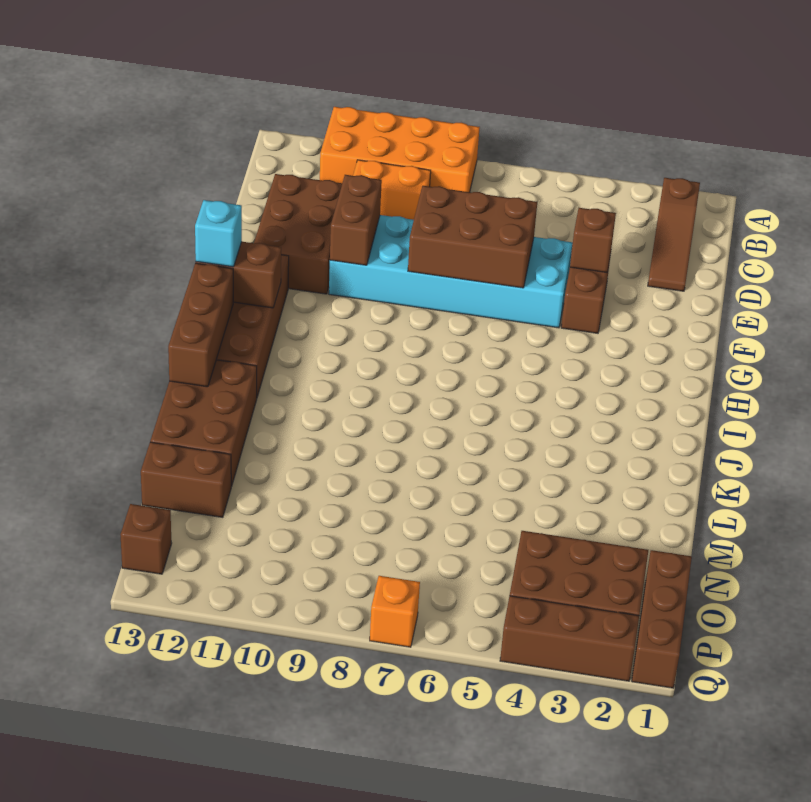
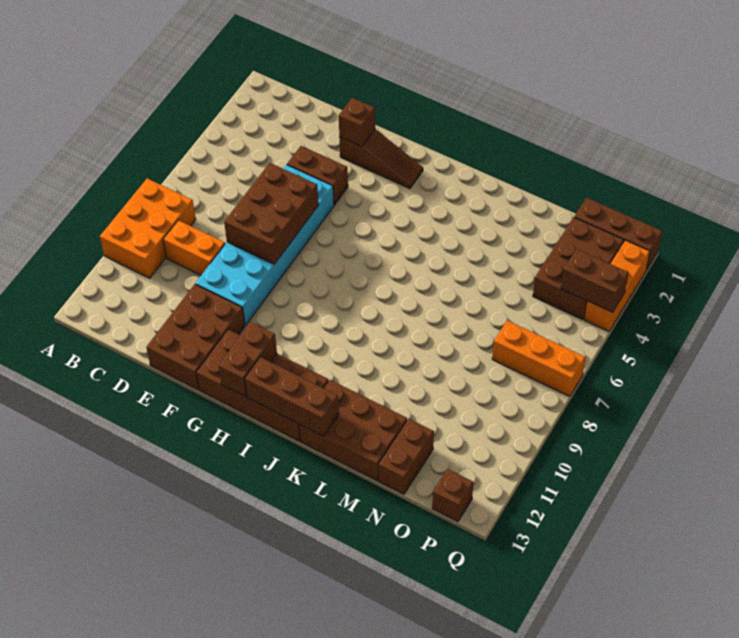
orange 2x4 brick [320,107,480,192] -> orange 2x3 brick [100,178,196,278]
brown 1x3 slope [648,178,700,291] -> brown 1x3 slope moved to [339,129,423,189]
orange 1x2 brick [353,160,431,220] -> orange 1x2 brick turned to [163,220,225,275]
brown 2x3 brick [254,174,342,294] -> brown 2x3 brick turned to [146,284,245,390]
brown 1x1 brick [570,208,616,272] -> brown 1x1 brick moved to [339,98,375,147]
brown 1x2 brick [330,175,382,265] -> brown 1x2 brick moved to [561,249,629,312]
cyan 1x1 brick [195,200,242,267] -> none
brown 1x3 brick [500,596,639,681] -> orange 1x3 brick [584,240,650,331]
orange 1x1 brick [370,576,420,647] -> orange 1x3 brick [492,320,586,396]

